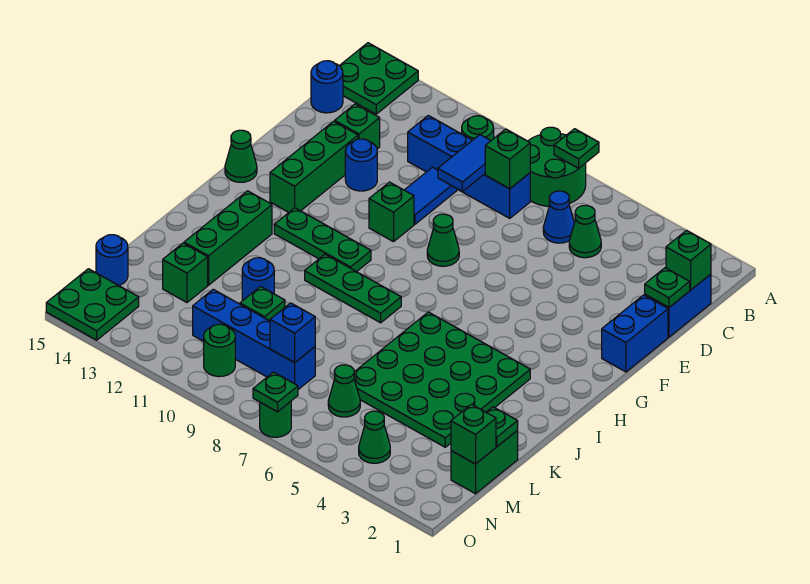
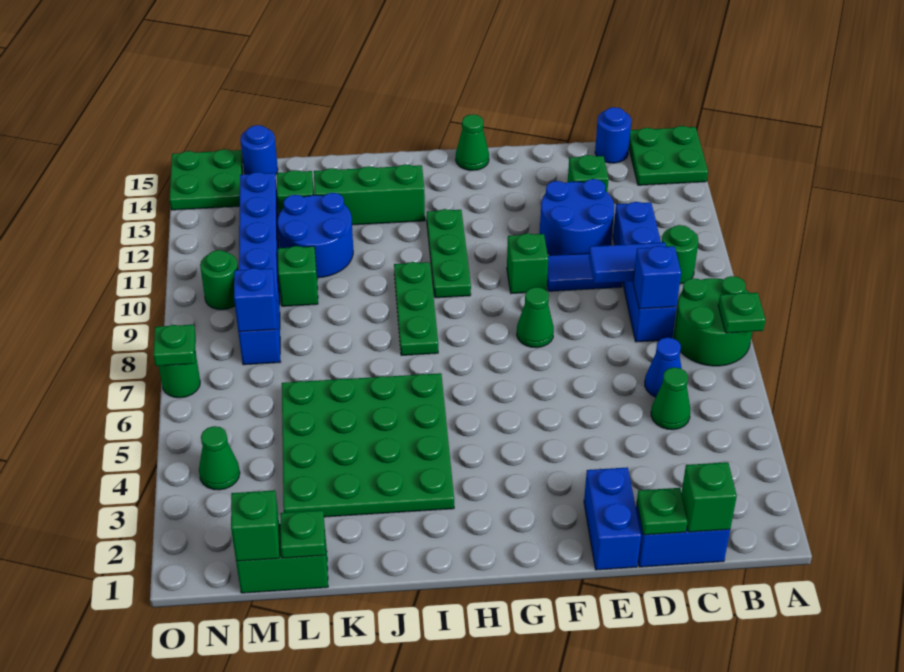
green 1x1 brick [485,129,530,189] -> blue 1x1 brick [633,246,681,309]
blue 1x2 brick [602,295,668,372] -> blue 1x2 brick turned to [584,467,641,570]
blue 1x1 round brick [345,139,377,191] -> blue 2x2 round brick [540,179,614,256]
green 1x3 brick [270,121,358,212] -> none
blue 1x1 round brick [242,258,274,300] -> blue 2x2 round brick [278,193,353,278]
green 1x1 cone [328,365,360,417] -> none
blue 1x4 brick [193,289,315,390] -> blue 1x6 brick [239,172,280,365]

